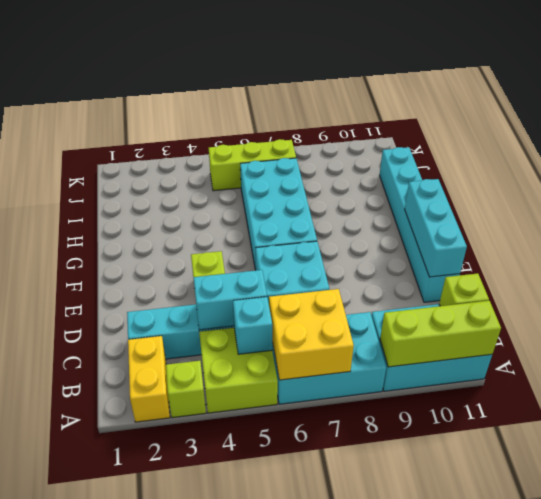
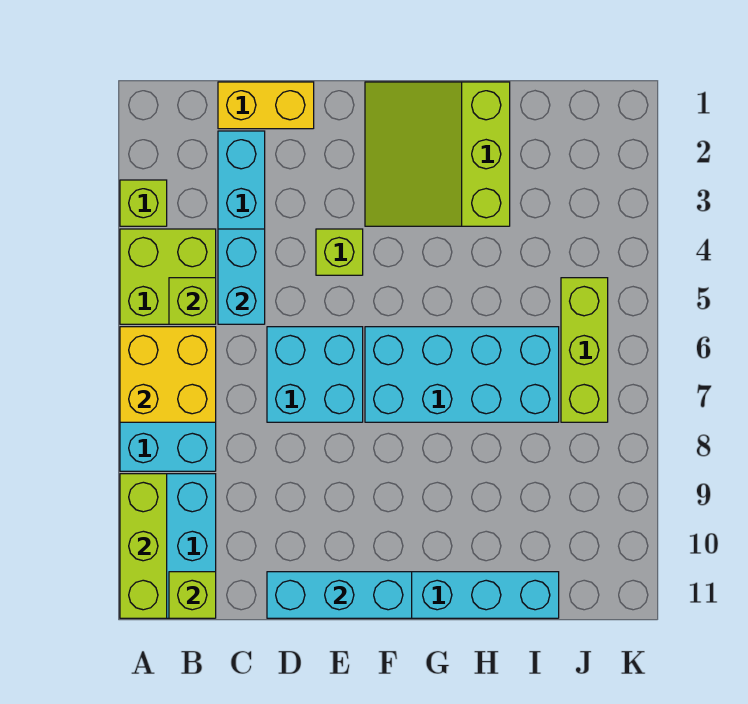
yellow 1x2 brick [128,336,170,422] -> yellow 1x2 brick moved to [218,82,314,129]
cyan 1x1 brick [233,297,272,354] -> lime 1x1 brick [169,278,216,324]
none -> lime 3x3 slope [365,82,510,226]

